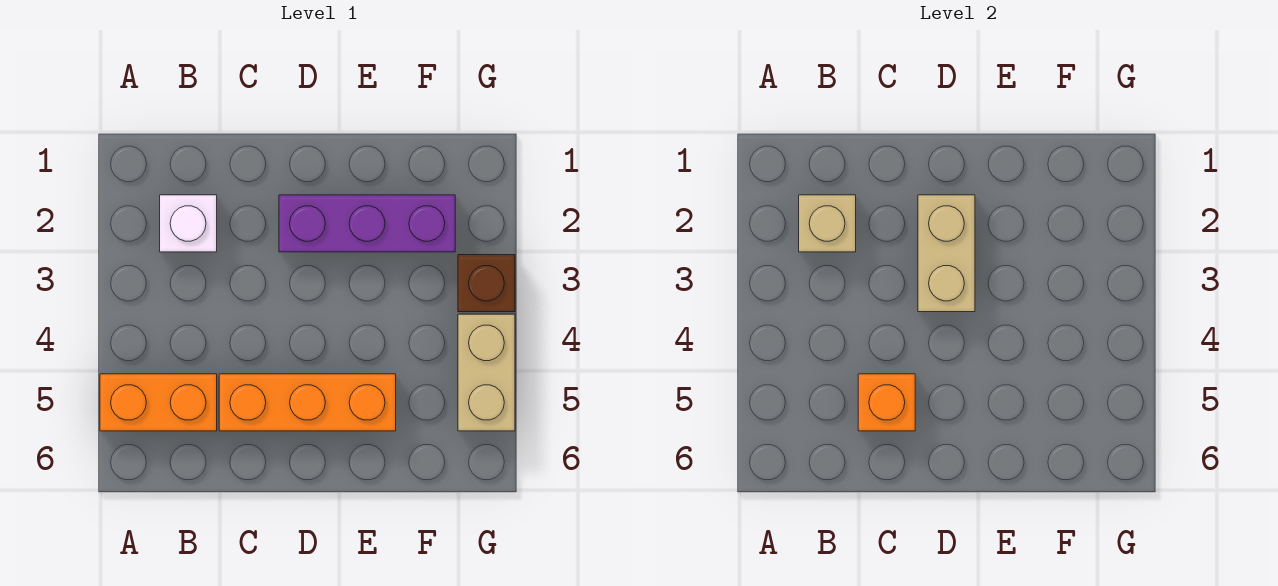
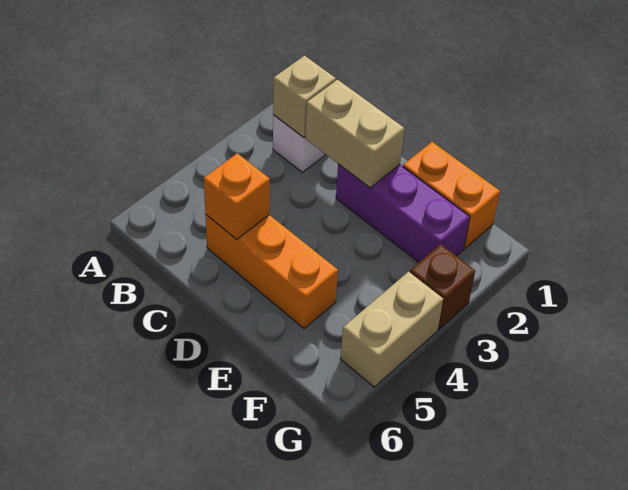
orange 1x2 brick [100,374,217,431] -> orange 1x2 brick moved to [403,142,500,248]
tan 1x2 brick [918,195,975,312] -> tan 1x2 brick turned to [305,80,404,188]

